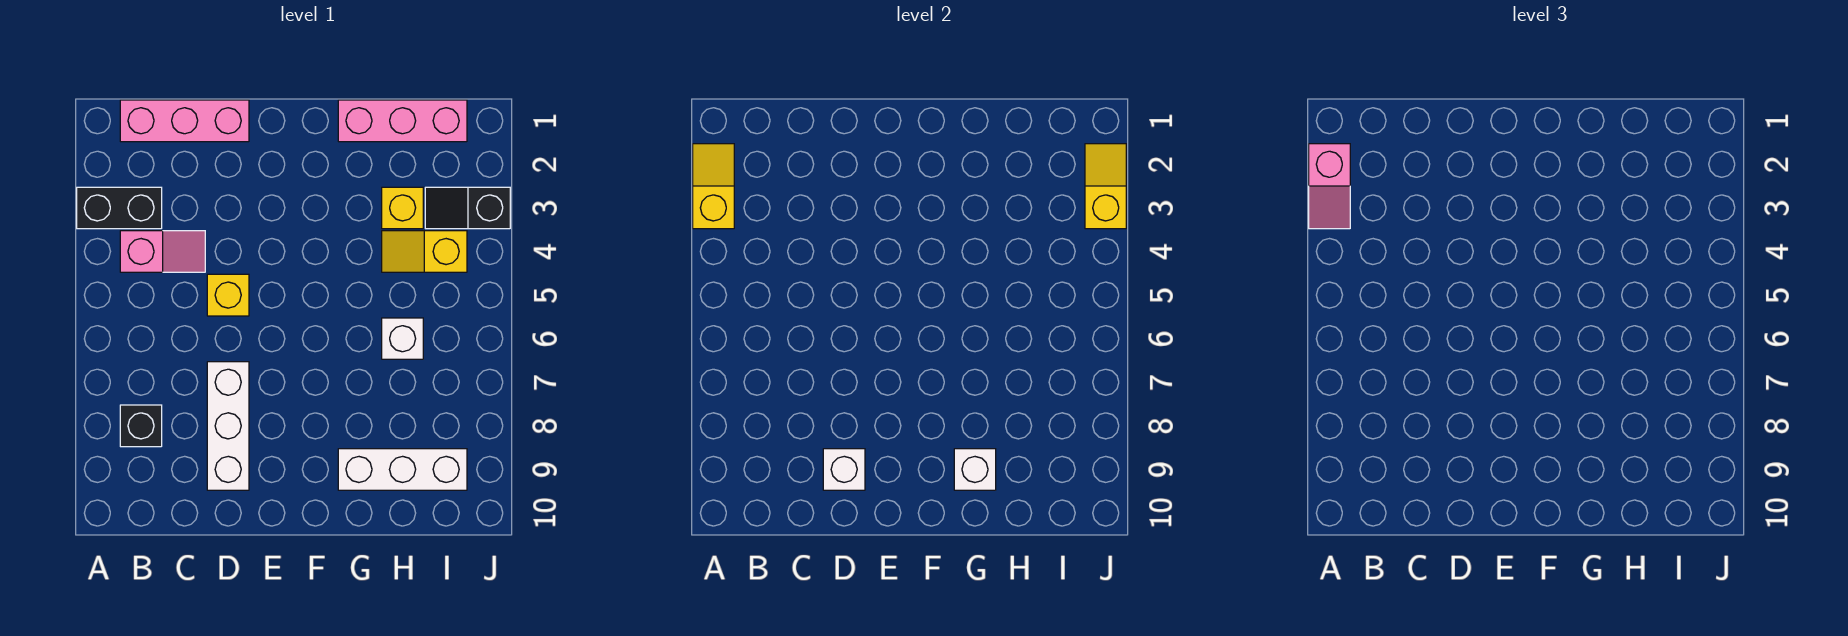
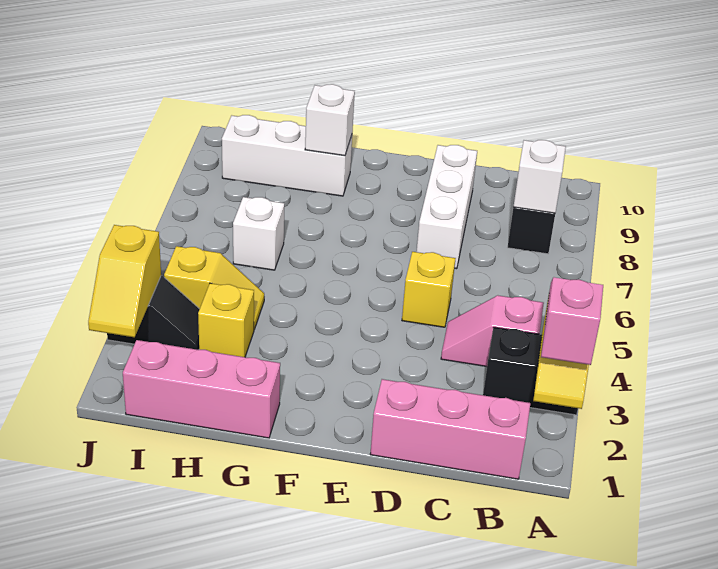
white 1x1 brick [823,449,865,490] -> white 1x1 brick moved to [513,140,566,213]

